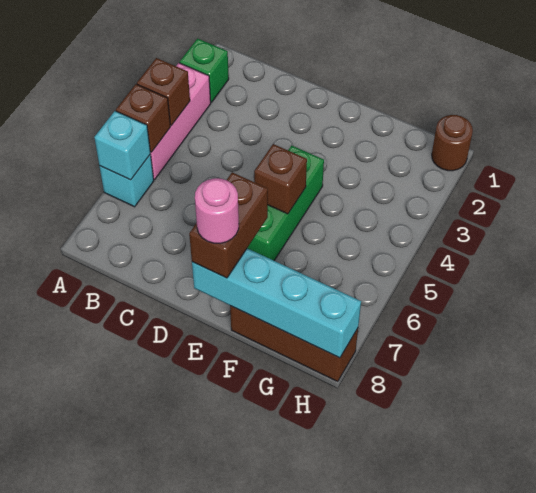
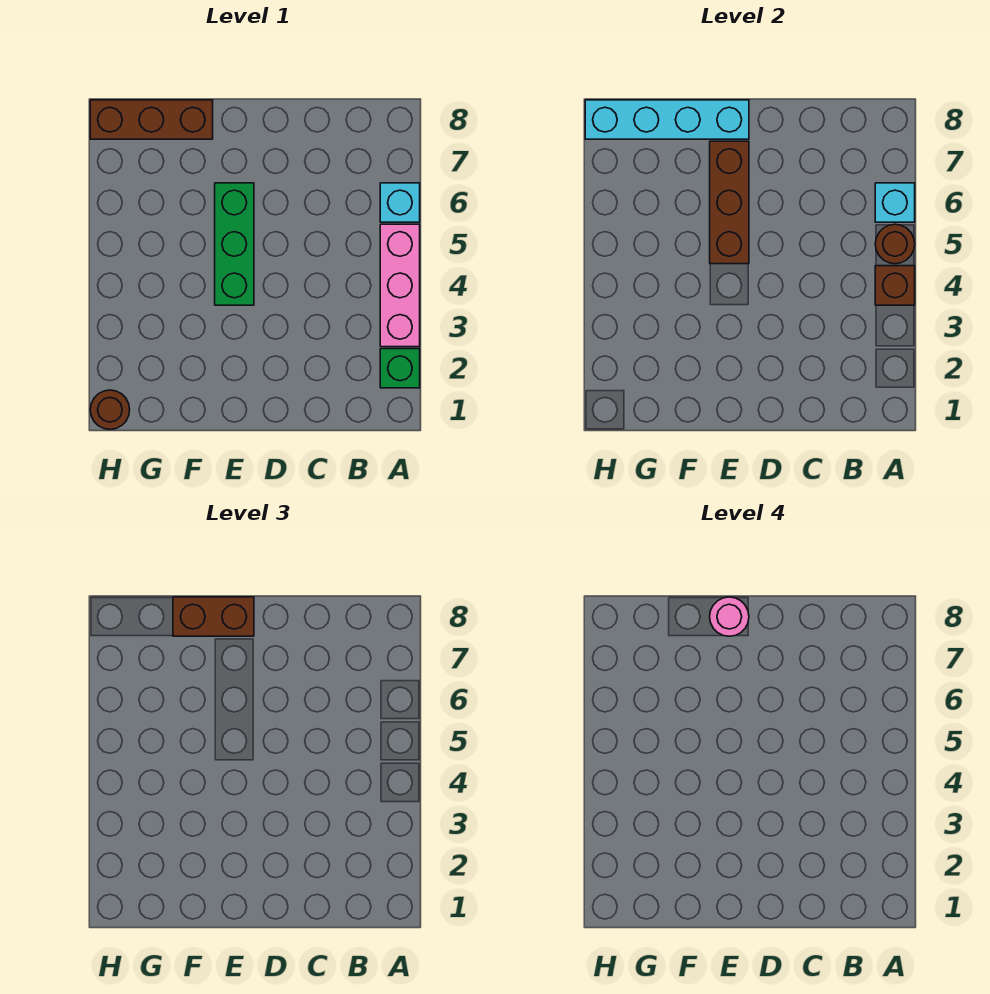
brown 1x1 brick [116,84,171,152] -> brown 1x1 round brick [875,224,915,264]
brown 1x1 brick [254,144,307,214] -> brown 1x3 brick [710,141,749,264]
brown 1x2 brick [189,172,268,278] -> brown 1x2 brick turned to [173,597,254,636]

